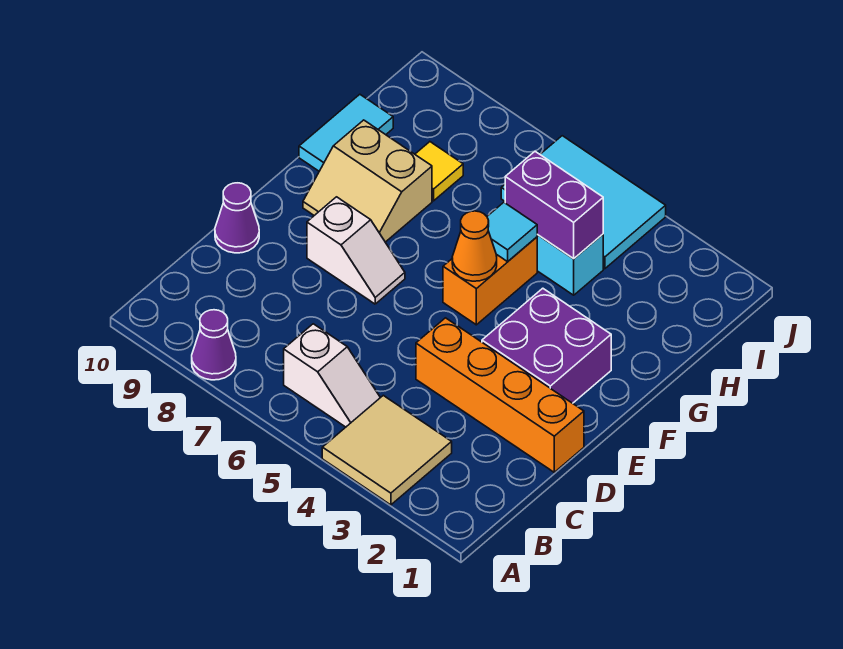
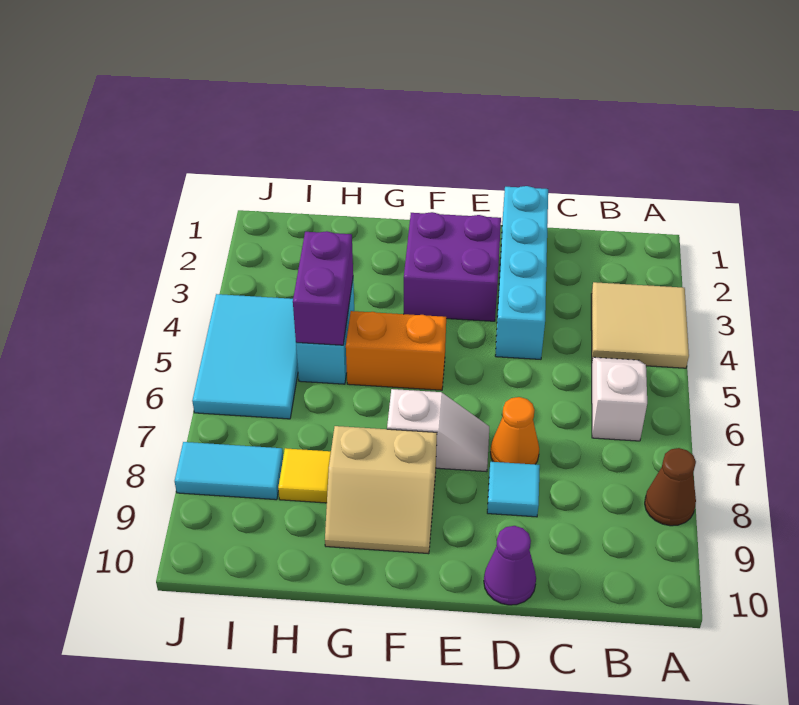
purple 1x1 cone [192,310,236,380] -> brown 1x1 cone [645,448,696,526]
orange 1x4 brick [416,318,584,472] -> cyan 1x4 brick [495,186,548,359]
white 1x2 slope [307,197,405,304] -> white 1x2 slope turned to [387,389,489,472]
orange 1x1 cone [452,211,497,281] -> orange 1x1 cone moved to [490,397,539,464]
tan 2x2 slope [303,120,432,242] -> tan 2x2 slope turned to [325,426,437,554]
cyan 1x1 tile [487,202,537,262] -> cyan 1x1 tile moved to [487,462,540,517]
cyan 1x2 tile [299,94,393,171] -> cyan 1x2 tile moved to [175,442,283,500]

